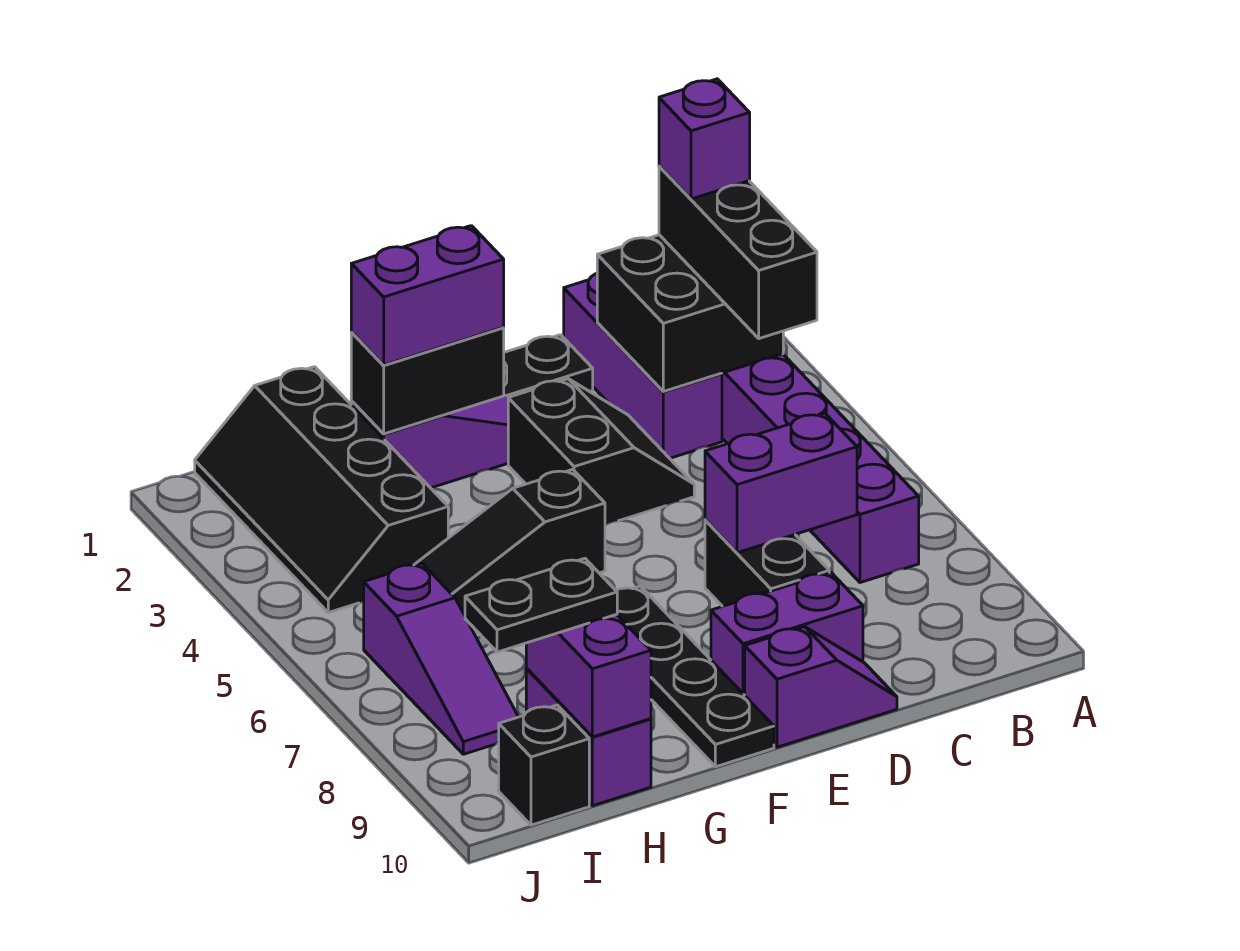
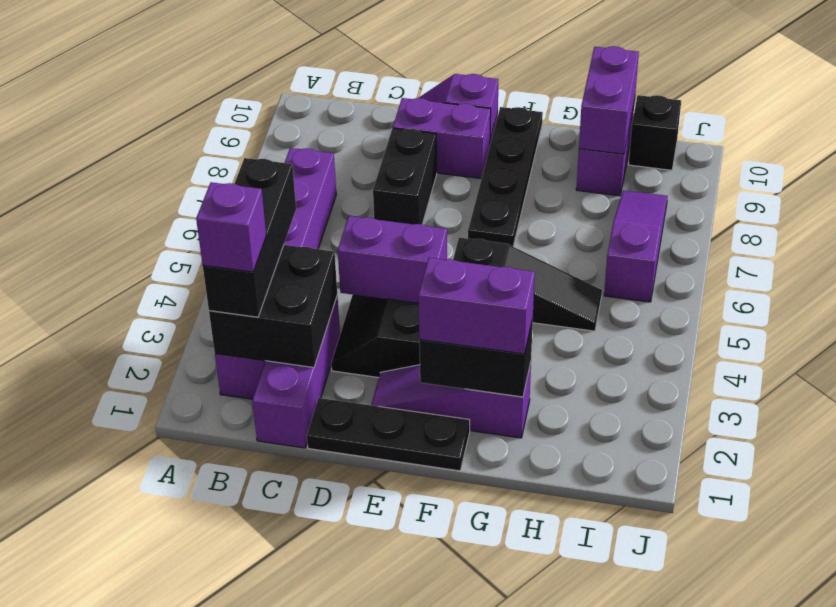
purple 1x2 brick [705,413,857,553] -> purple 1x2 brick moved to [338,216,447,303]
black 2x4 slope [195,367,448,613] -> none
black 1x2 plate [465,558,617,652] -> none

